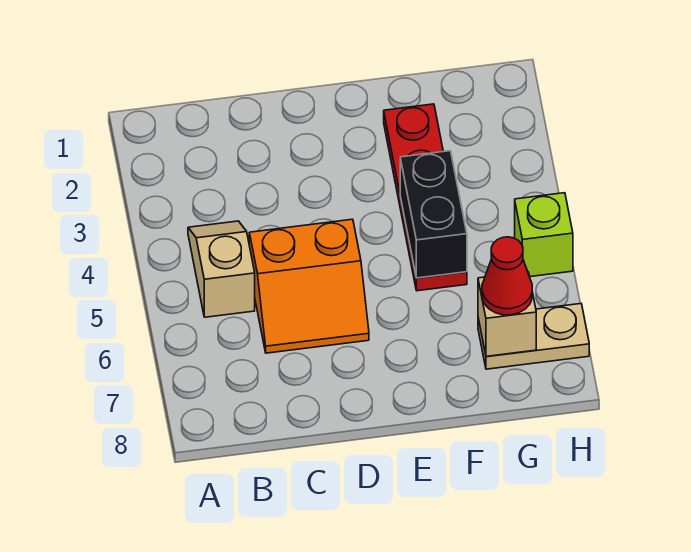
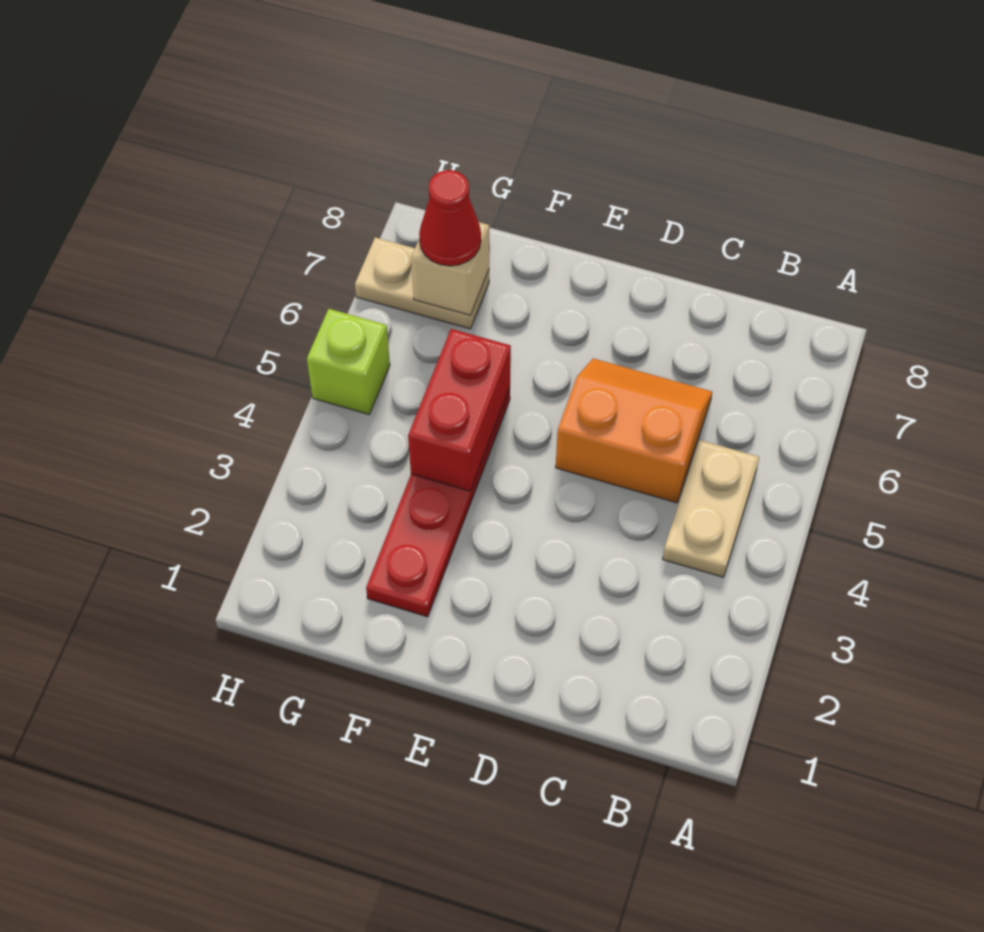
tan 1x2 slope [188,221,255,317] -> tan 1x2 plate [663,440,759,577]
black 1x2 brick [400,151,467,278] -> red 1x2 brick [408,329,511,491]

